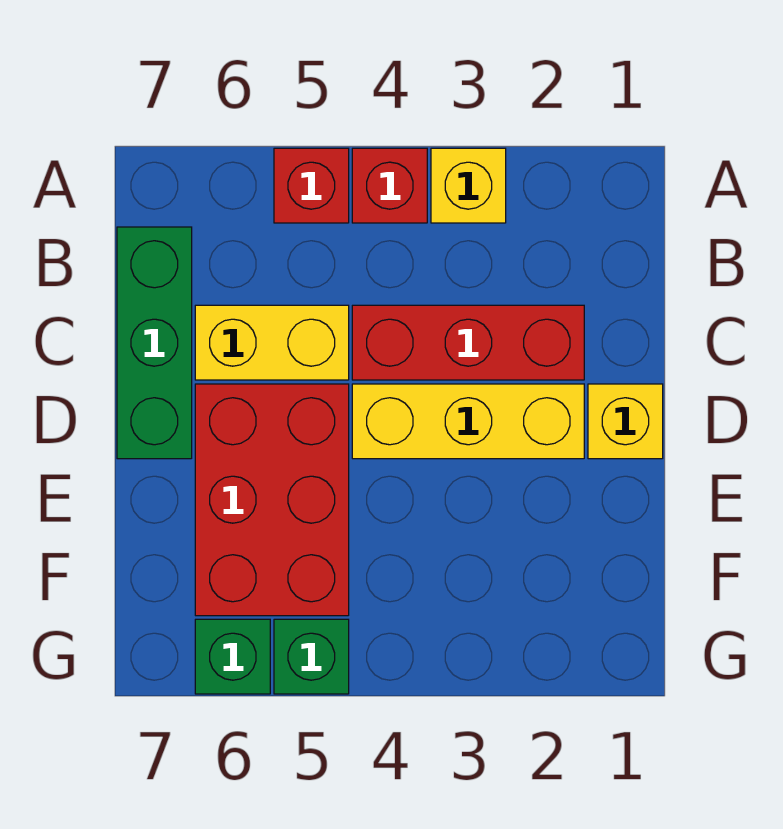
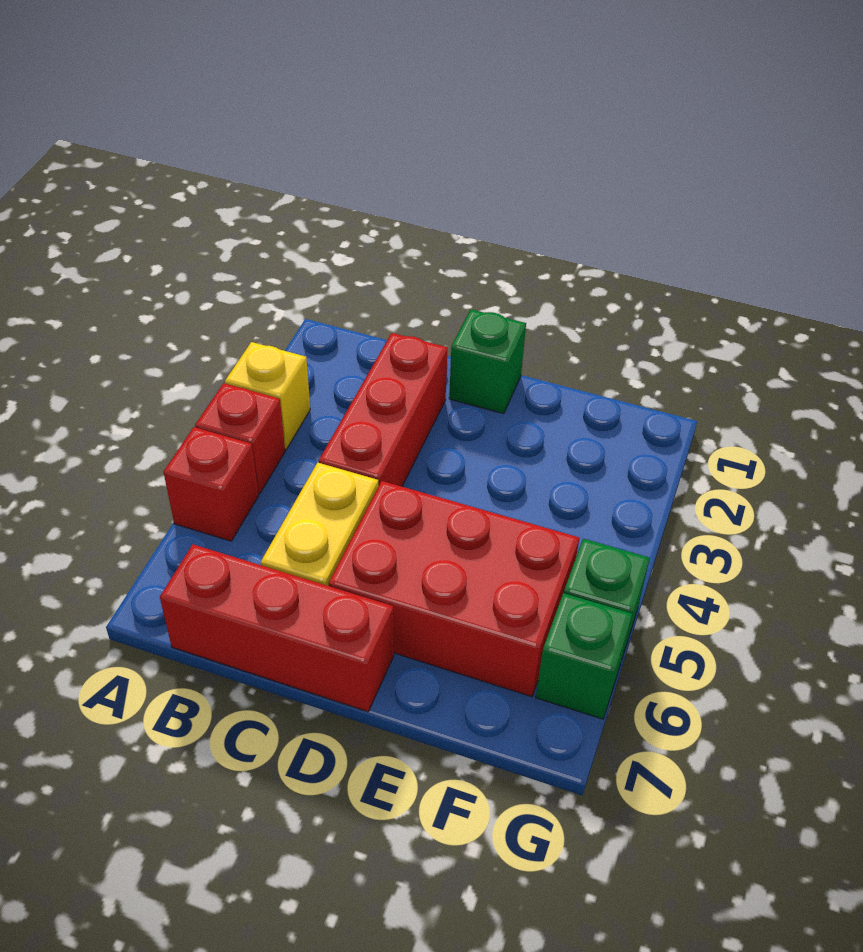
green 1x3 brick [117,227,192,459] -> red 1x3 brick [160,544,394,712]
yellow 1x1 brick [588,384,663,459] -> green 1x1 brick [449,309,526,414]
yellow 1x3 brick [352,384,584,459] -> none

